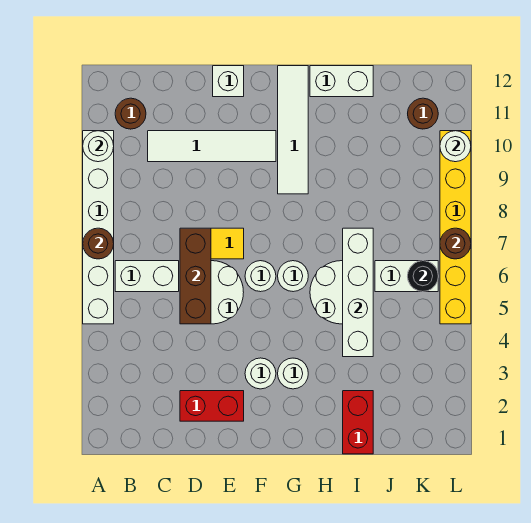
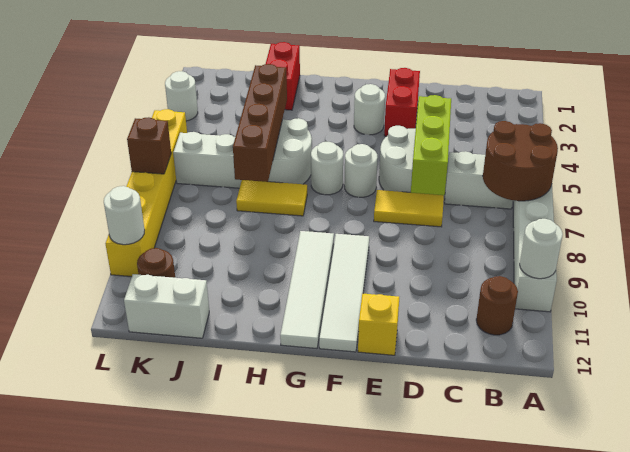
brown 1x1 round brick [83,228,114,259] -> brown 2x2 round brick [483,121,558,201]
white 1x4 tile [148,131,276,162] -> white 1x4 tile turned to [319,234,369,352]
red 1x2 brick [180,391,244,421] -> red 1x2 brick turned to [384,68,420,136]
brown 1x3 brick [180,228,211,324] -> lime 1x3 brick [411,95,451,195]
white 1x1 brick [213,66,244,97] -> yellow 1x1 brick [358,293,399,355]
white 1x1 round brick [278,358,308,389] -> white 1x1 round brick moved to [165,71,198,121]
none -> yellow 1x2 tile [236,180,307,216]
white 1x2 brick [310,66,373,97] -> white 1x2 brick moved to [124,274,209,338]
white 1x4 brick [343,228,373,357] -> brown 1x4 brick [233,64,287,182]
black 1x1 round brick [408,261,438,292] -> none
brown 1x1 round brick [440,228,471,259] -> brown 1x1 brick [127,117,171,174]

